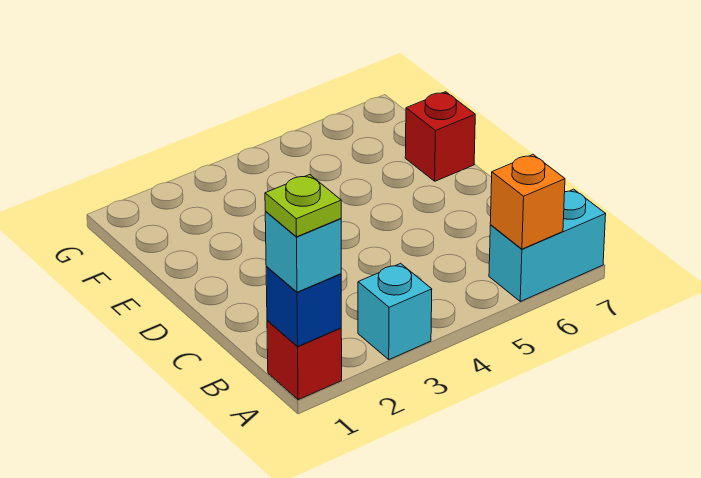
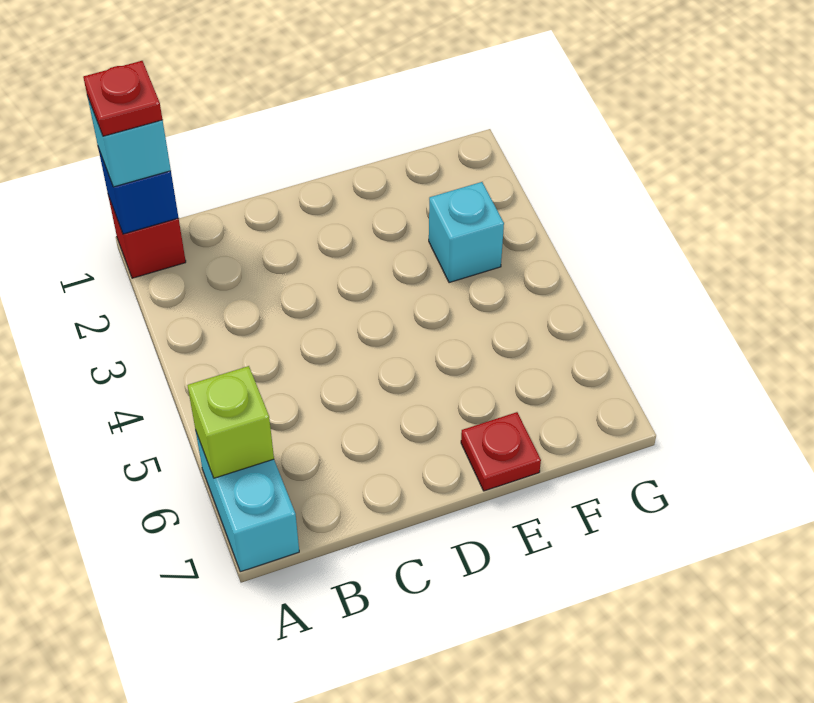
lime 1x1 plate [265,175,341,237] -> red 1x1 plate [83,61,163,136]
cyan 1x1 brick [358,263,432,359] -> cyan 1x1 brick moved to [429,182,504,283]
orange 1x1 brick [490,155,565,249] -> lime 1x1 brick [187,366,274,478]
red 1x1 brick [405,92,475,181] -> red 1x1 plate [461,412,541,491]

